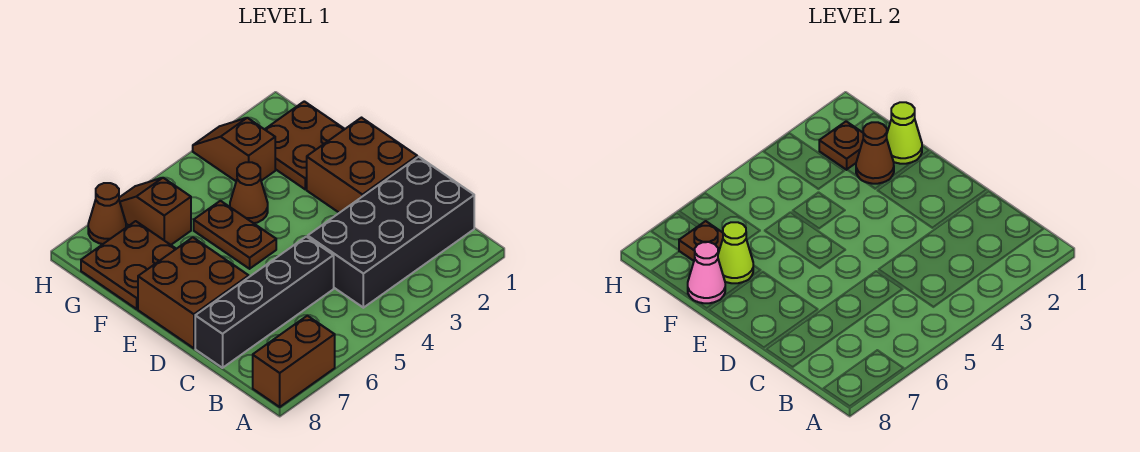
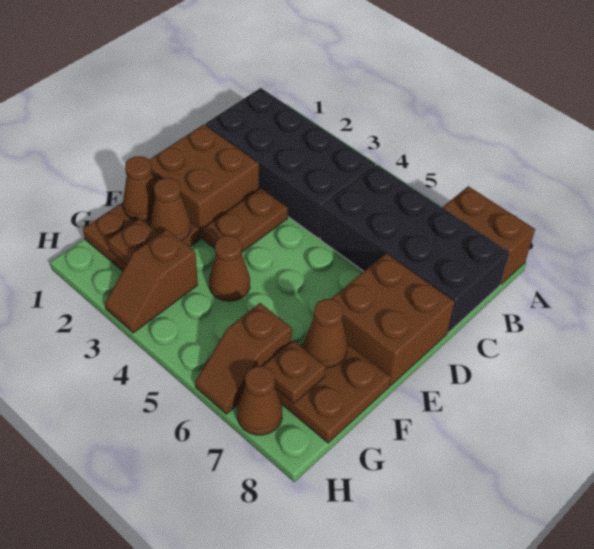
black 1x4 brick [195,237,334,368] -> black 2x4 brick [320,165,509,333]
brown 1x2 plate [194,201,276,269] -> brown 1x2 plate moved to [202,188,288,252]
lime 1x1 cone [887,102,922,164] -> brown 1x1 cone [123,156,156,221]
lime 1x1 cone [718,222,753,283] -> brown 1x1 cone [304,299,348,368]
pink 1x1 cone [688,242,725,303] -> none

